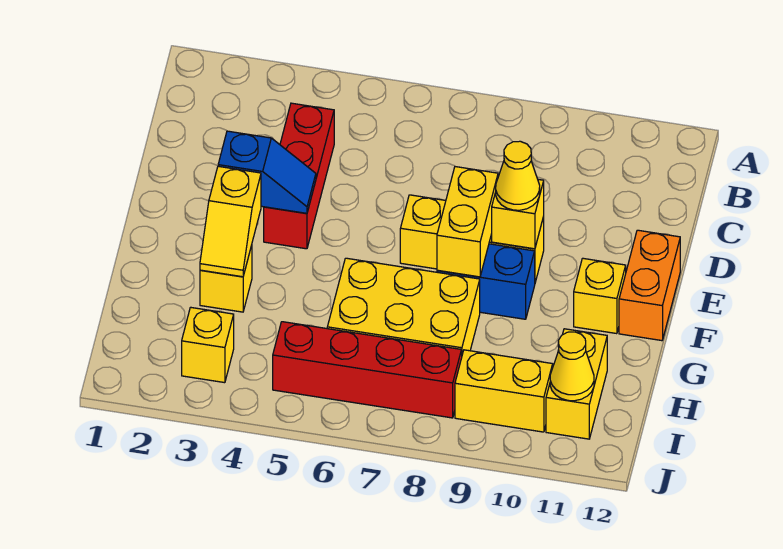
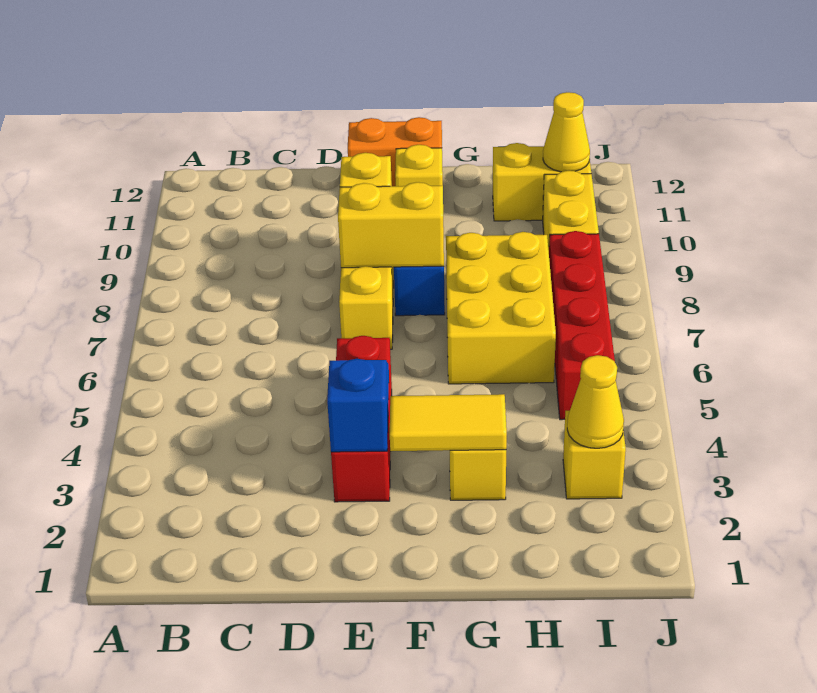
red 1x3 brick [264,103,334,249] -> red 1x3 brick turned to [331,336,392,502]
yellow 1x1 cone [496,141,540,210] -> yellow 1x1 cone moved to [567,355,624,448]
yellow 1x2 slope [200,166,261,277] -> yellow 1x2 tile [390,394,507,451]

